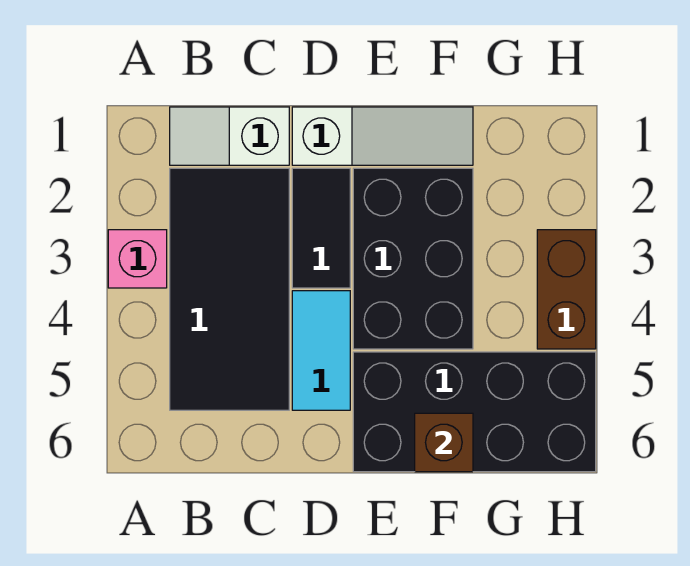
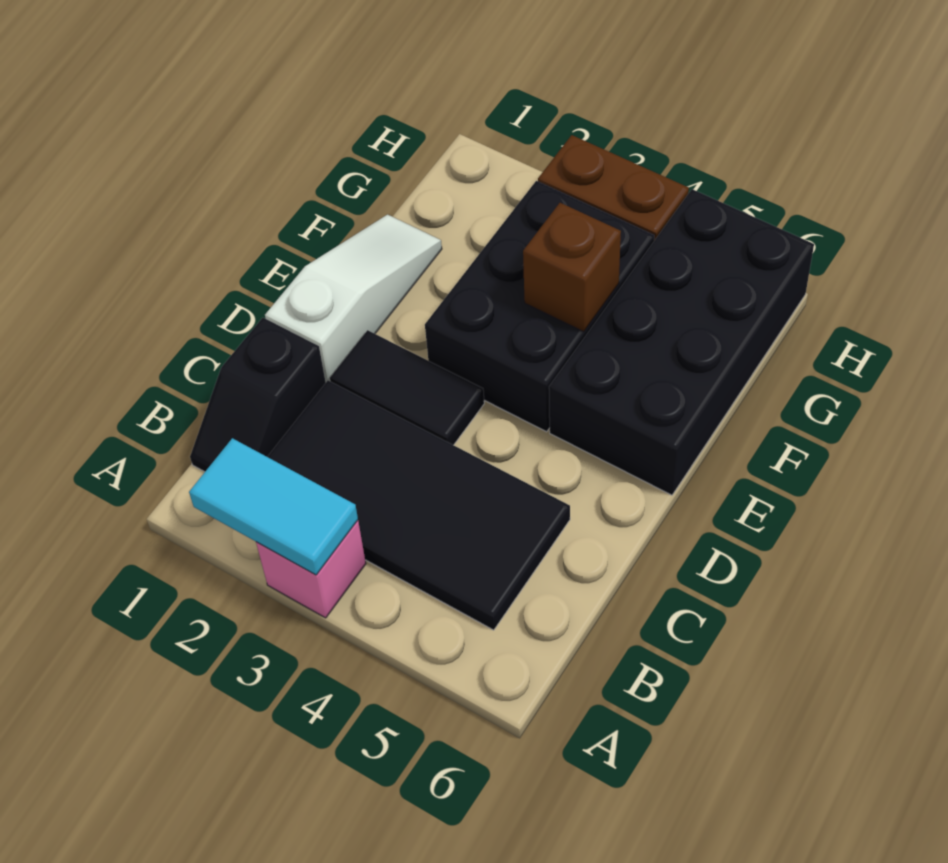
white 1x2 slope [170,107,289,165] -> black 1x2 slope [190,318,326,472]
cyan 1x2 tile [292,291,350,410] -> cyan 1x2 tile moved to [189,438,358,575]
black 2x3 brick [353,168,473,349] -> black 2x3 brick turned to [425,181,654,432]
brown 1x1 brick [415,413,473,472] -> brown 1x1 brick moved to [523,203,621,332]

